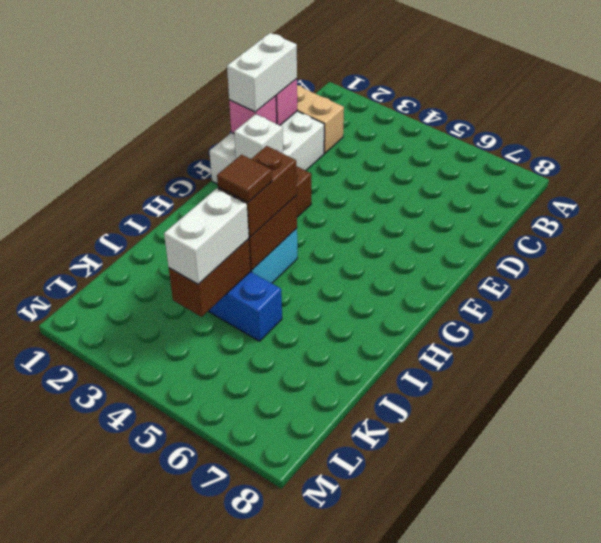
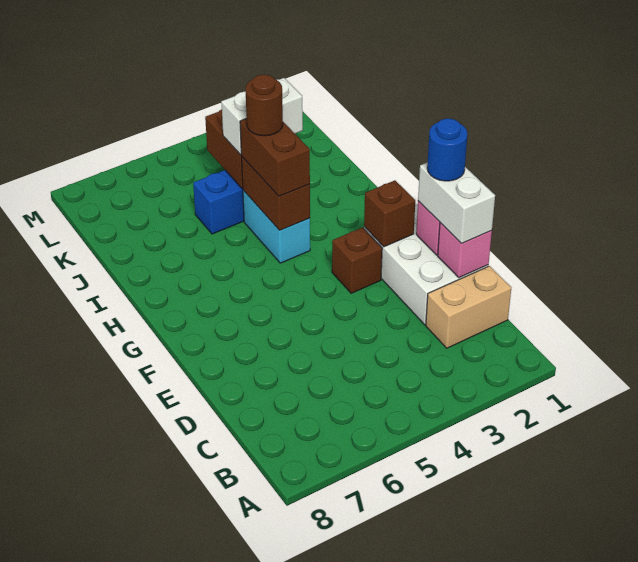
none -> blue 1x1 round brick [427,118,467,181]
white 1x1 brick [234,114,283,159] -> brown 1x1 brick [364,180,415,247]
brown 1x1 tile [217,155,272,202] -> brown 1x1 round brick [245,74,283,136]
white 1x2 brick [164,188,249,284] -> white 1x2 brick turned to [221,78,303,155]

